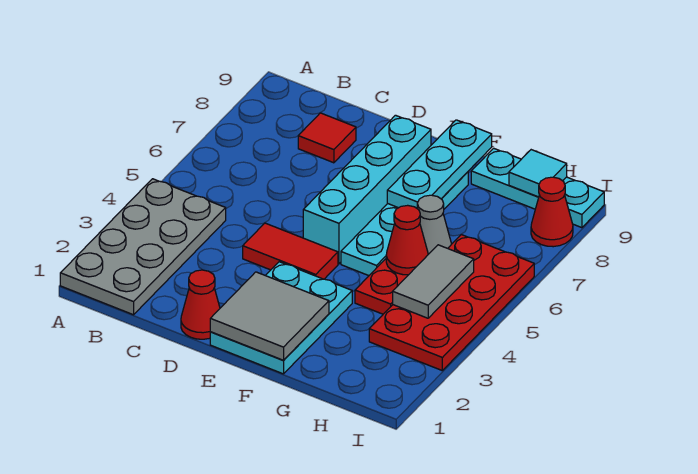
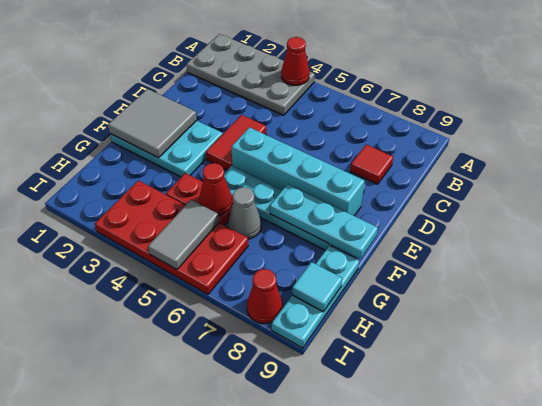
red 1x1 cone [181,270,220,339] -> red 1x1 cone moved to [281,37,310,85]
grey 1x2 tile [393,245,474,318] -> grey 1x2 tile turned to [148,200,219,269]

